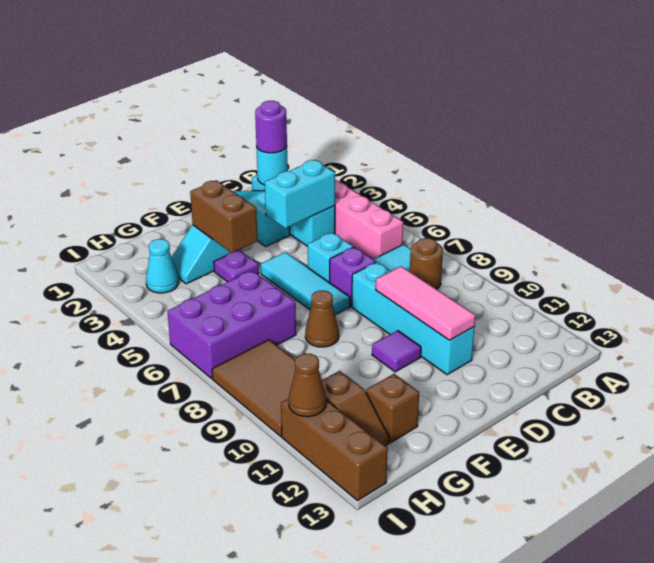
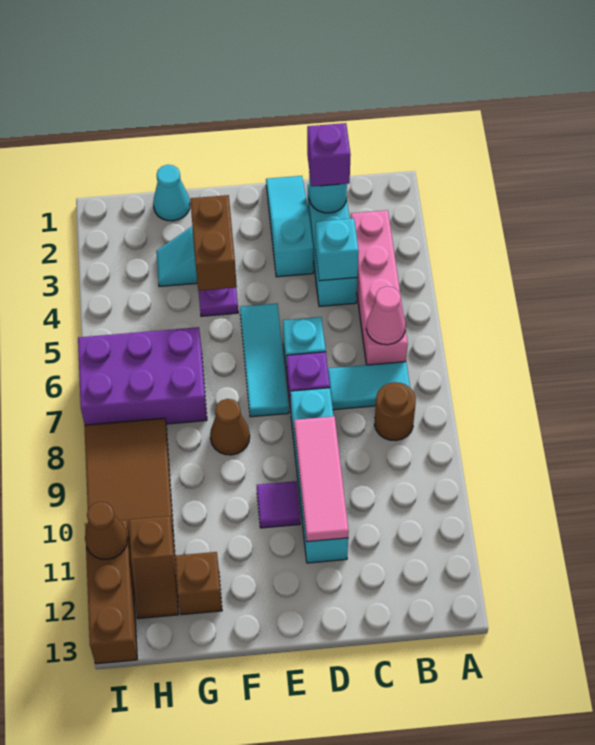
none -> pink 1x1 cone [366,286,406,345]
purple 1x1 round brick [255,101,287,153] -> purple 1x1 brick [307,123,351,186]
cyan 1x2 brick [265,160,335,228] -> cyan 1x1 brick [315,218,359,281]
cyan 1x1 cone [146,239,179,293] -> cyan 1x1 cone moved to [153,165,190,221]

